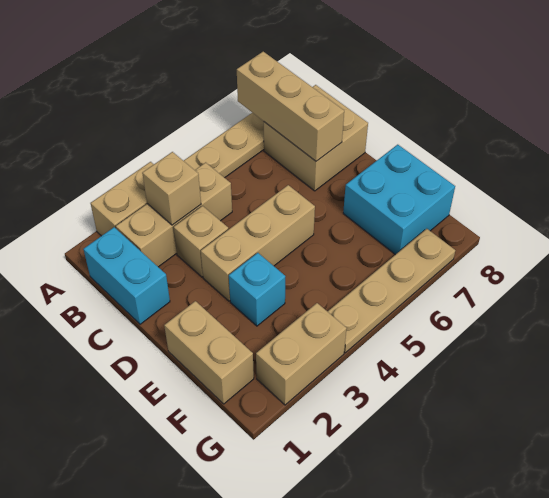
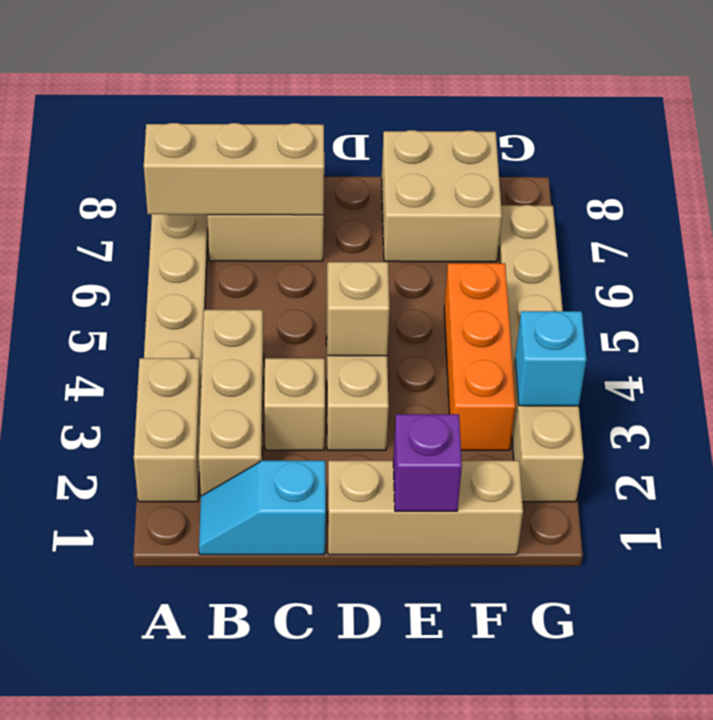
cyan 1x2 brick [83,227,170,324] -> cyan 1x2 slope [199,461,326,555]
tan 1x1 brick [142,152,201,225] -> tan 1x1 brick moved to [327,262,389,356]
tan 1x2 brick [164,301,254,404] -> tan 1x3 brick [328,461,523,555]
none -> purple 1x1 brick [393,414,462,511]
cyan 1x1 brick [229,253,285,326] -> cyan 1x1 brick moved to [515,311,586,406]
cyan 2x2 brick [343,145,455,255] -> tan 2x2 brick [382,130,502,262]
none -> orange 1x3 brick [444,263,516,450]

